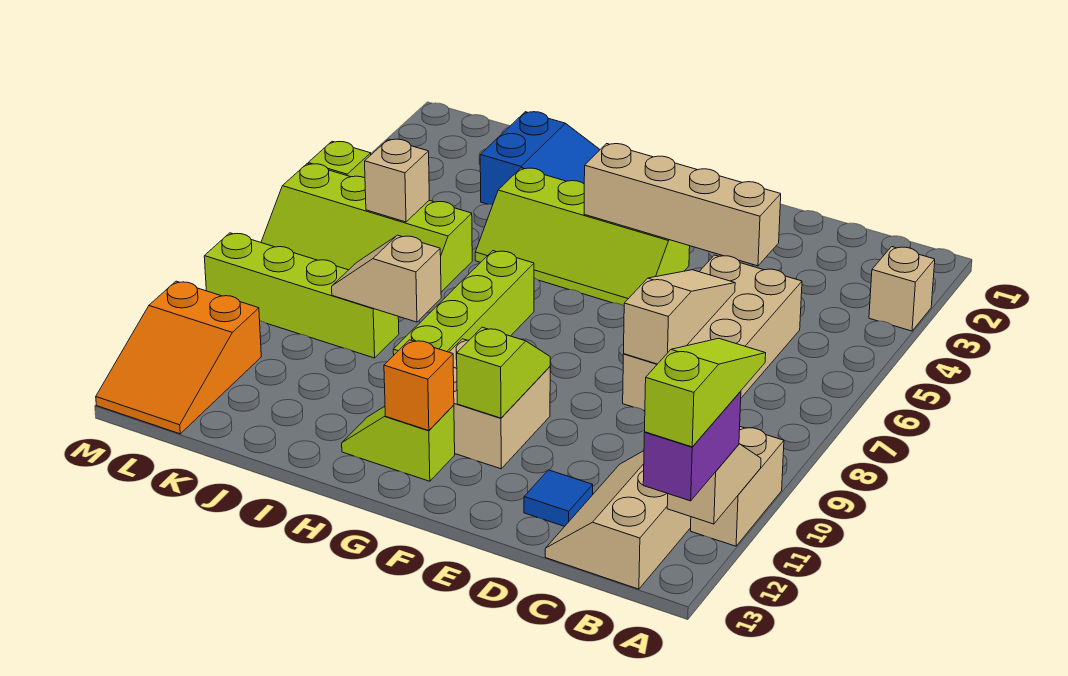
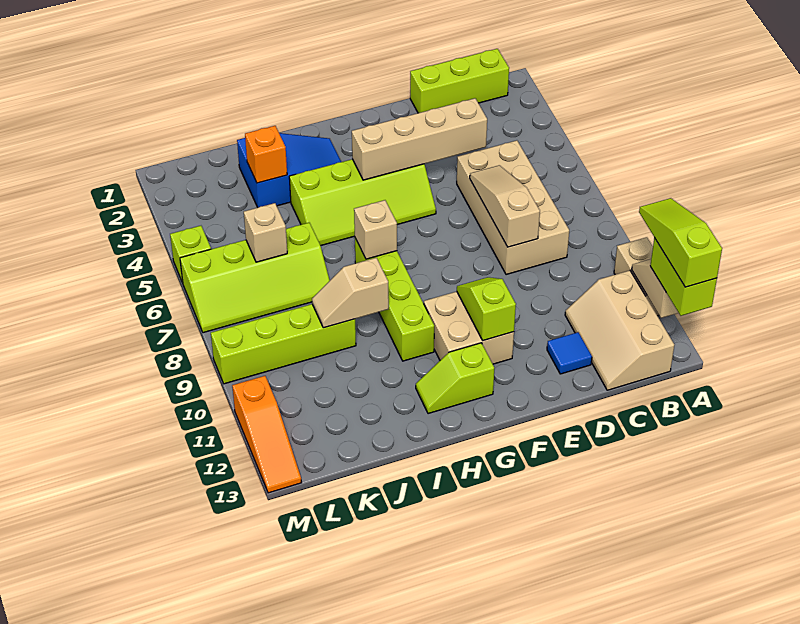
tan 1x1 brick [869,247,935,331] -> tan 1x1 brick moved to [354,200,397,259]
purple 1x2 brick [643,391,741,501] -> lime 1x2 brick [650,238,717,316]
none -> lime 1x3 brick [410,49,509,113]
orange 1x1 brick [384,340,454,431] -> orange 1x1 brick moved to [245,126,287,183]
orange 2x3 slope [96,281,261,434] -> orange 1x3 slope [232,376,302,493]

